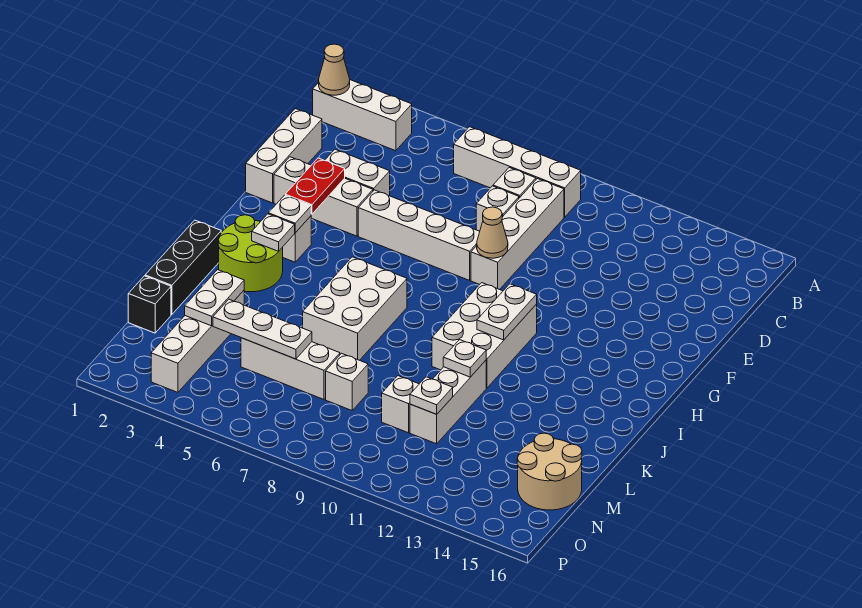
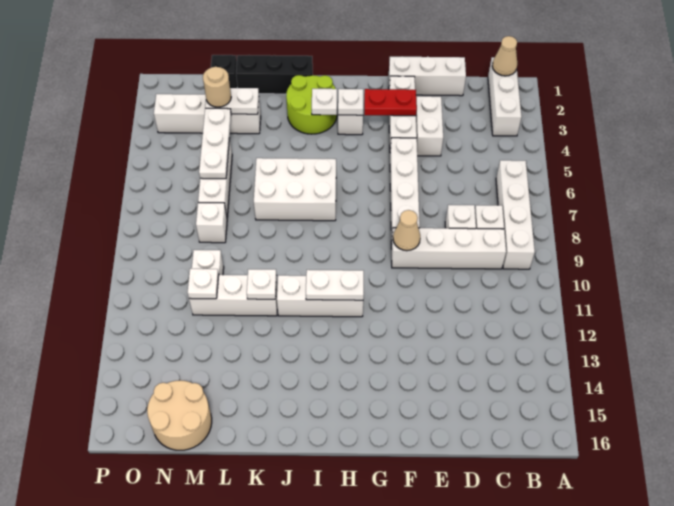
white 2x3 brick [432,283,537,388] -> white 1x3 brick [277,275,363,317]
none -> tan 1x1 round brick [203,67,231,107]

